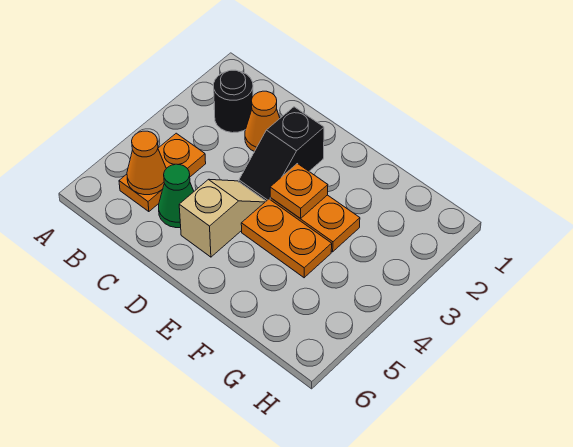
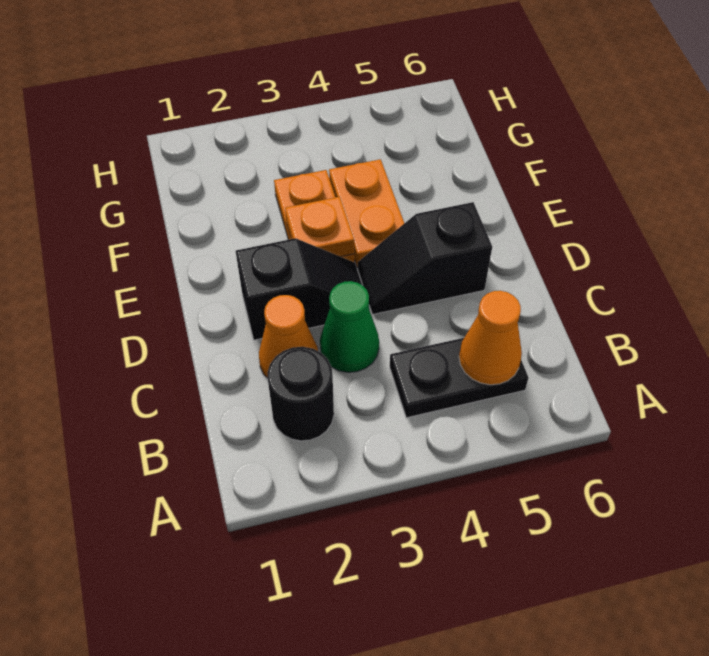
orange 1x2 plate [119,133,206,212] -> black 1x2 plate [390,338,528,418]
green 1x1 cone [159,164,194,228] -> green 1x1 cone moved to [320,281,379,372]
tan 1x2 slope [179,179,266,257] -> black 1x2 slope [358,202,492,314]

